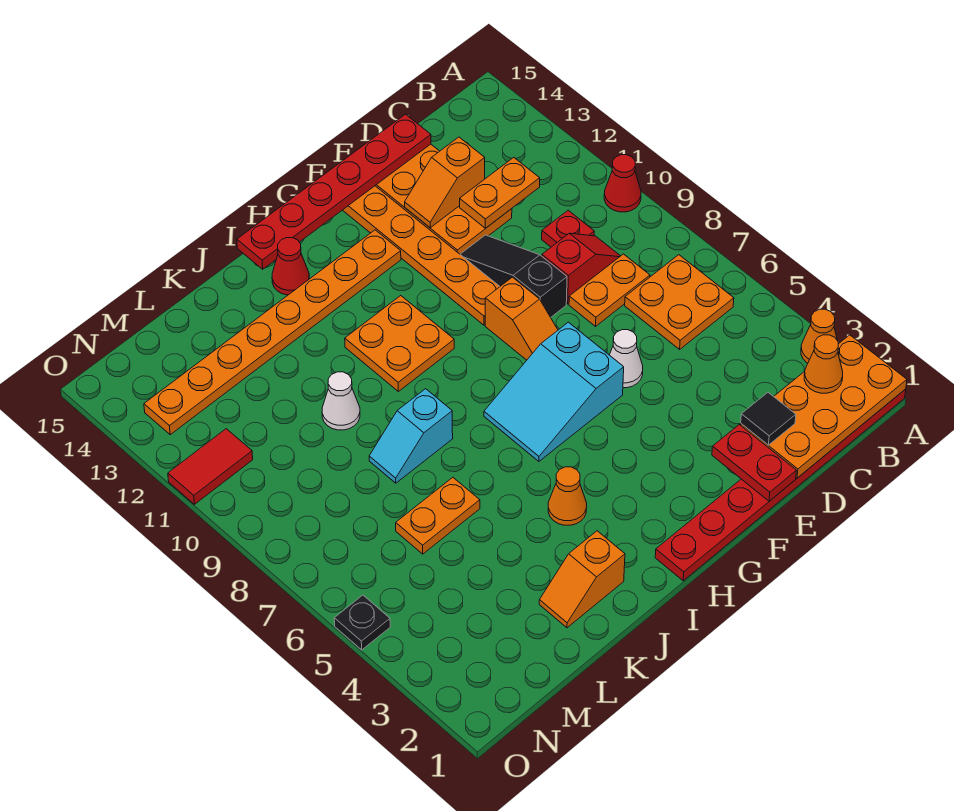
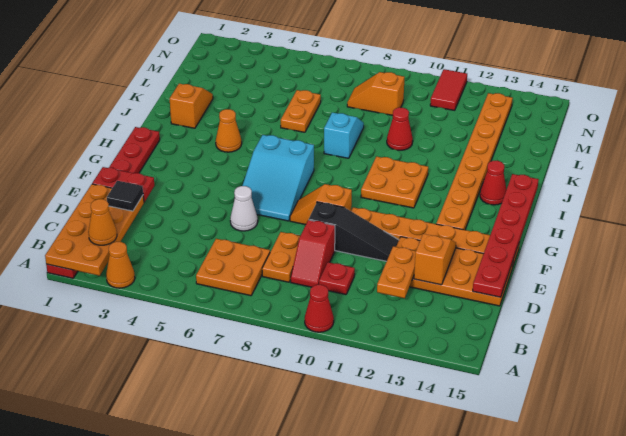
cyan 2x3 slope [484,322,624,461] -> cyan 2x3 slope turned to [242,135,314,221]
white 1x1 cone [322,372,360,430] -> red 1x1 cone [387,107,413,150]
none -> orange 1x2 slope [347,72,404,115]
black 1x1 plate [334,595,390,650] -> none

